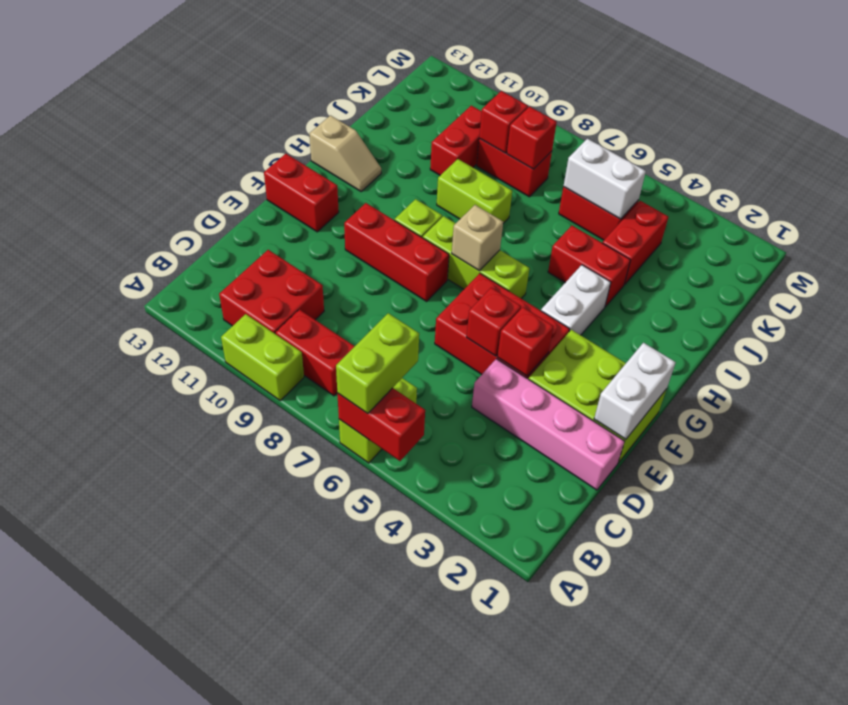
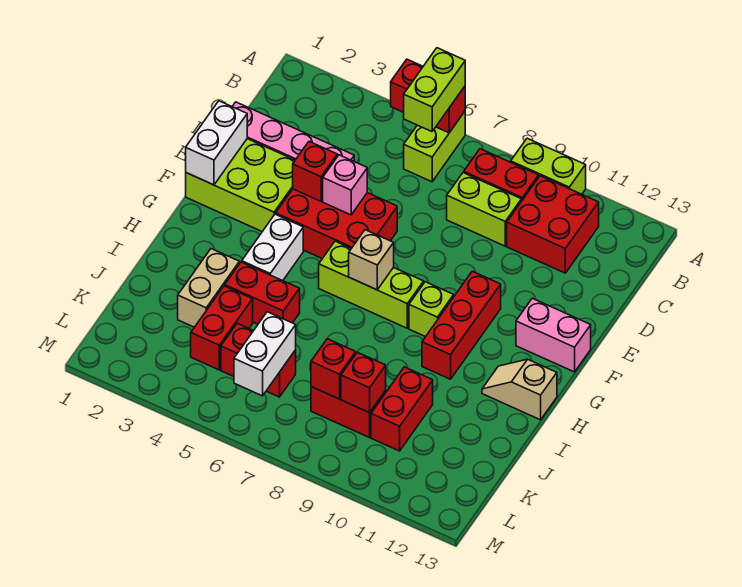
red 1x1 brick [467,288,521,356] -> pink 1x1 brick [323,155,367,215]
red 1x3 brick [344,203,449,301] -> red 1x3 brick turned to [422,271,501,379]
red 1x2 brick [264,154,339,232] -> pink 1x2 brick [516,298,591,372]
none -> tan 1x2 brick [178,249,239,327]
lime 1x2 brick [437,159,512,223] -> lime 1x2 brick moved to [447,173,522,246]
white 1x2 brick [564,139,646,219] -> white 1x2 brick turned to [234,312,296,396]

